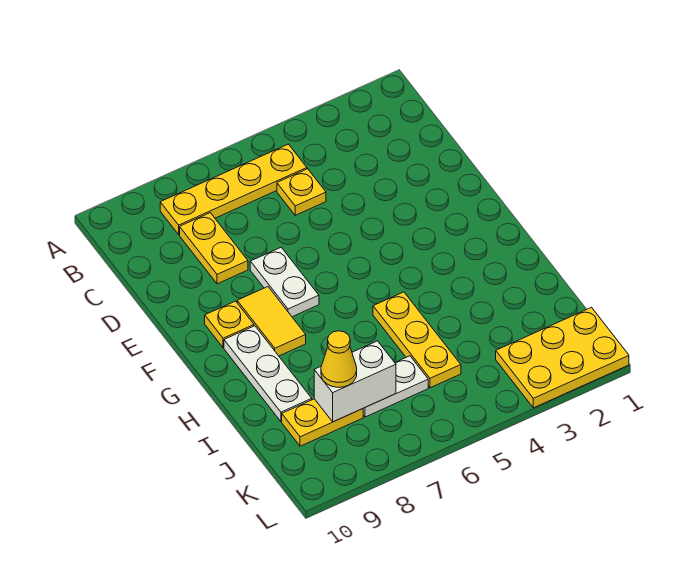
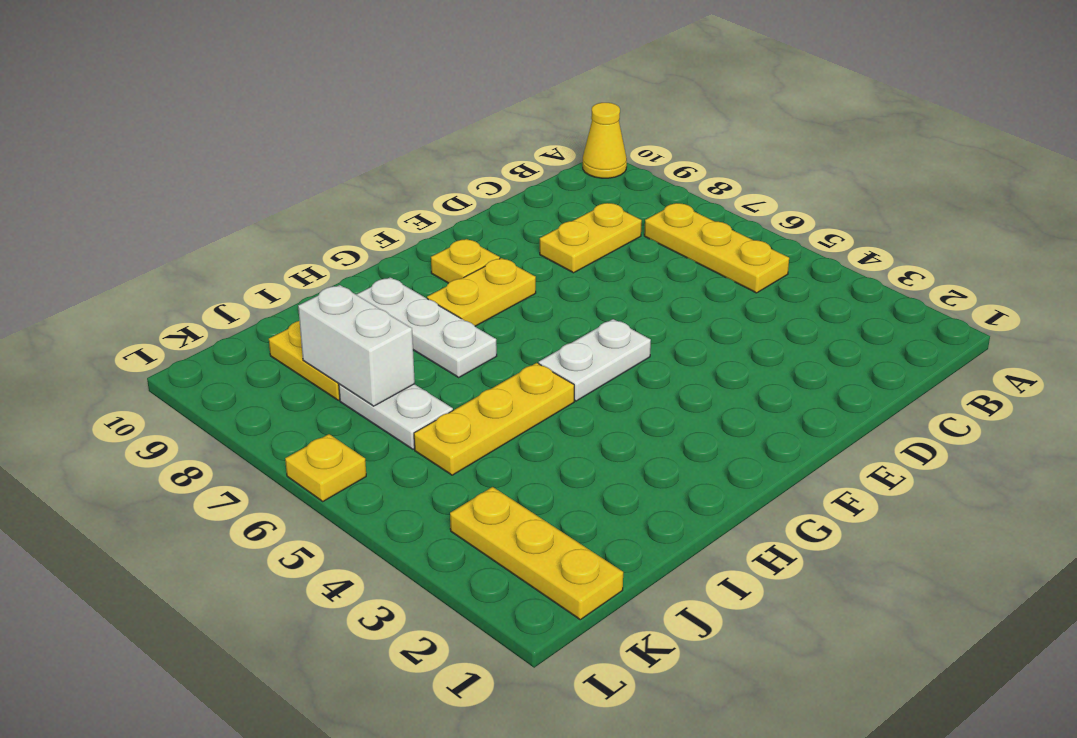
yellow 1x4 plate [160,144,307,234] -> yellow 1x3 plate [644,203,789,293]
yellow 1x1 plate [277,169,326,215] -> yellow 1x1 plate moved to [285,434,366,501]
white 1x2 plate [250,247,319,317] -> white 1x2 plate moved to [539,319,651,401]
yellow 1x2 tile [237,287,306,356] -> yellow 1x2 plate [427,258,536,326]
white 1x3 plate [224,326,312,422] -> white 1x3 plate turned to [356,277,497,377]
yellow 1x1 cone [321,331,357,387] -> yellow 1x1 cone moved to [583,103,627,178]
yellow 2x3 plate [496,307,629,408] -> yellow 1x3 plate [450,487,623,620]

